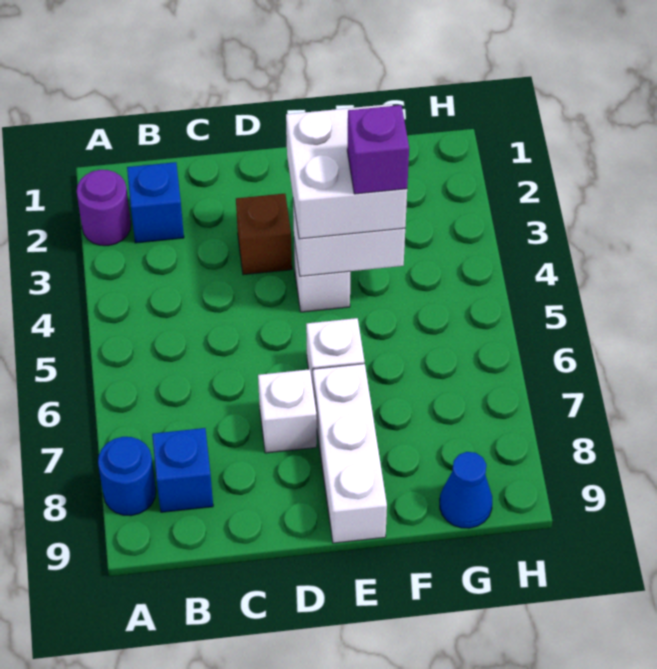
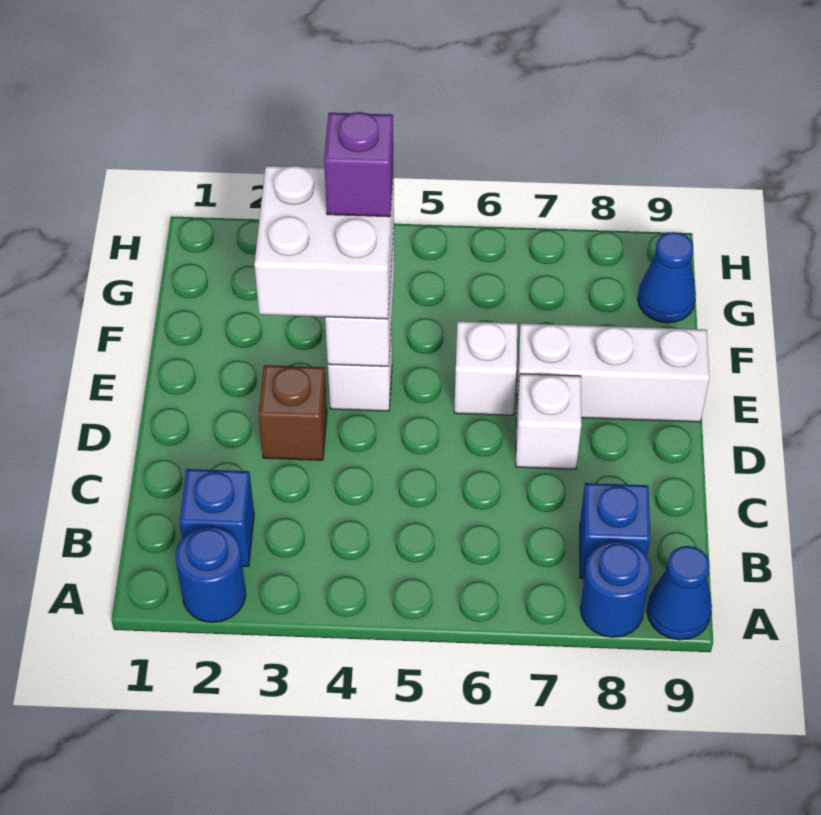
purple 1x1 round brick [77,170,131,246] -> blue 1x1 round brick [176,526,246,622]
none -> blue 1x1 cone [647,546,712,640]

